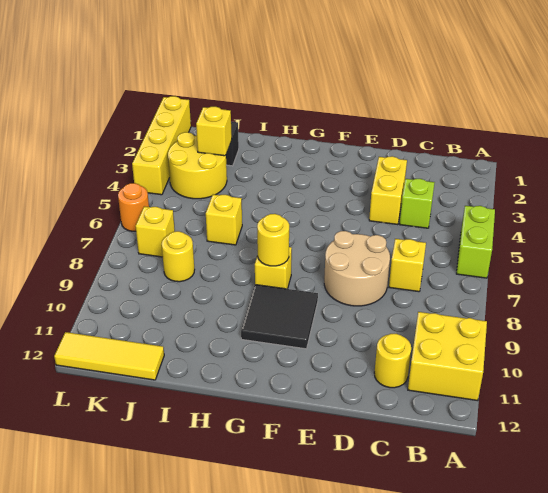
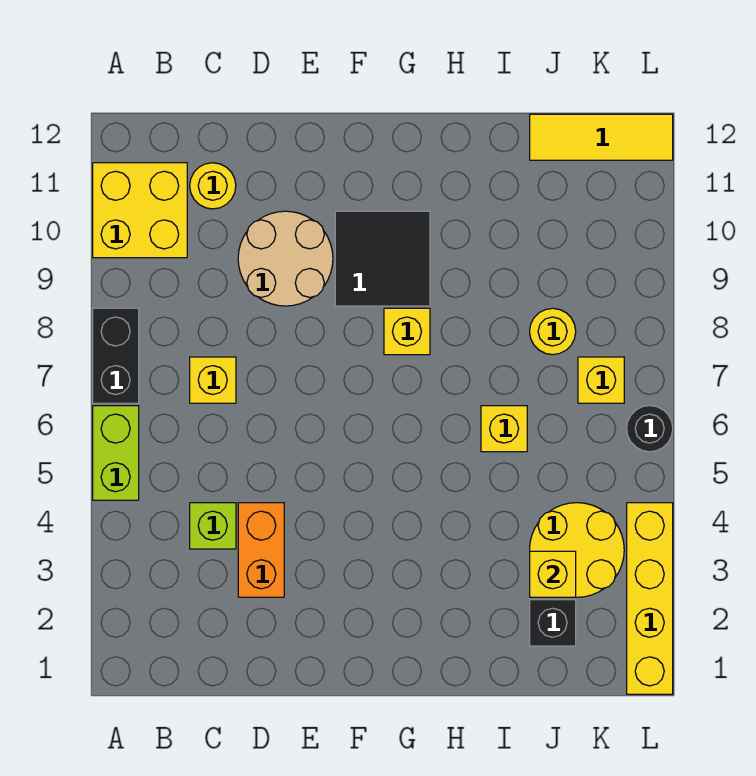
none -> black 1x2 brick [93,308,139,403]
yellow 1x2 brick [369,156,407,225] -> orange 1x2 brick [238,503,284,597]
tan 2x2 round brick [324,231,390,306] -> tan 2x2 round brick moved to [238,211,333,306]
yellow 1x1 round brick [257,214,289,266] -> none
orange 1x1 round brick [118,183,149,231] -> black 1x1 round brick [627,406,673,452]

